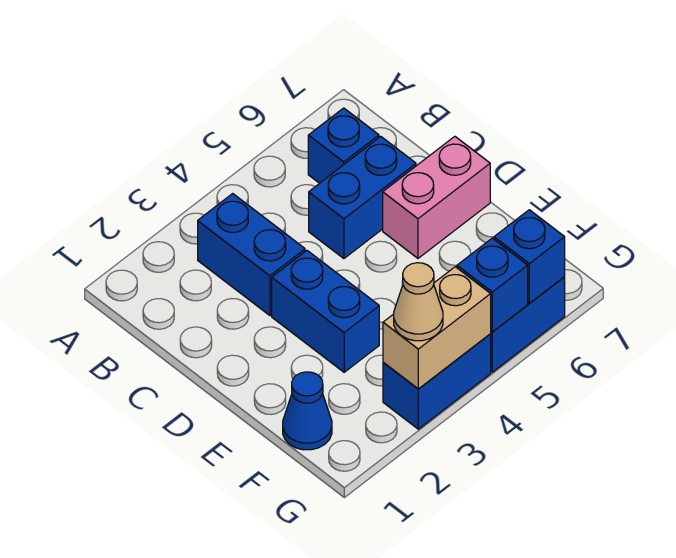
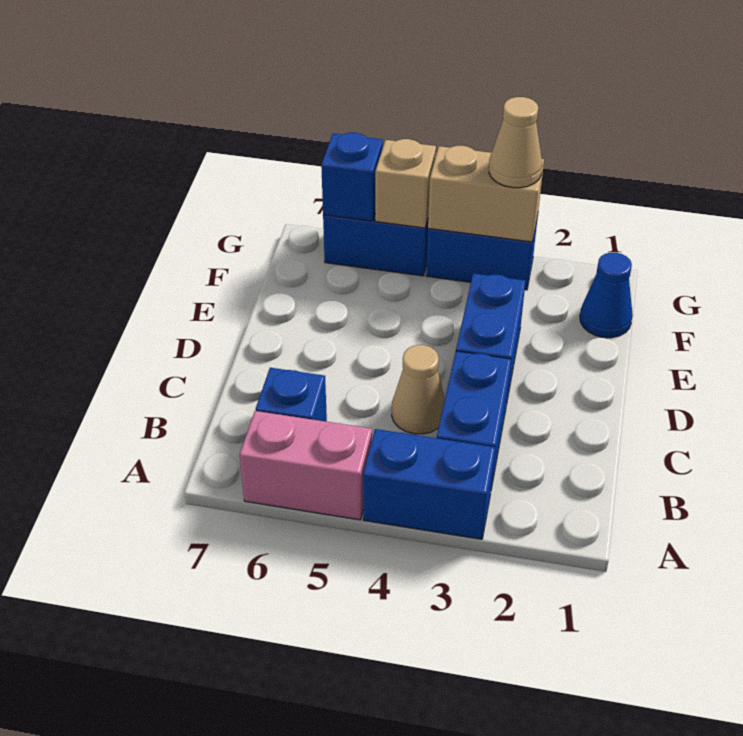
none -> tan 1x1 cone [392,345,445,434]
blue 1x2 brick [309,137,416,259] -> blue 1x2 brick moved to [363,429,495,539]
pink 1x2 brick [383,137,490,258] -> pink 1x2 brick moved to [240,411,372,520]
blue 1x1 brick [457,238,528,332] -> tan 1x1 brick [375,139,436,228]

